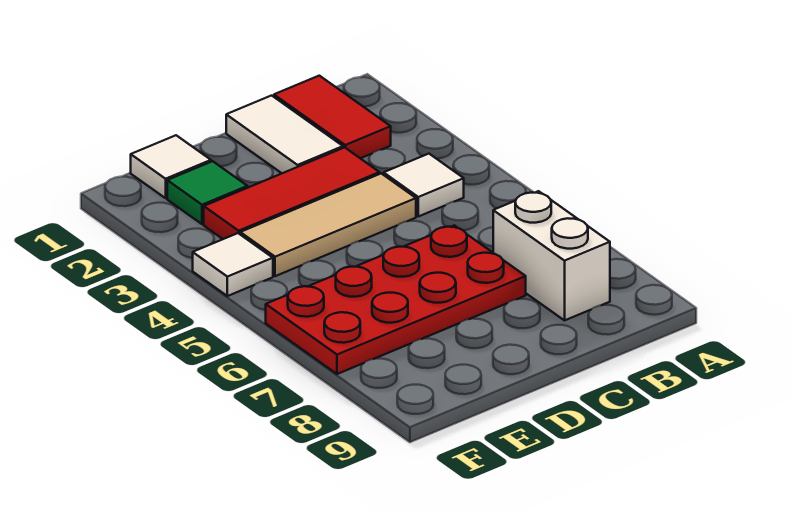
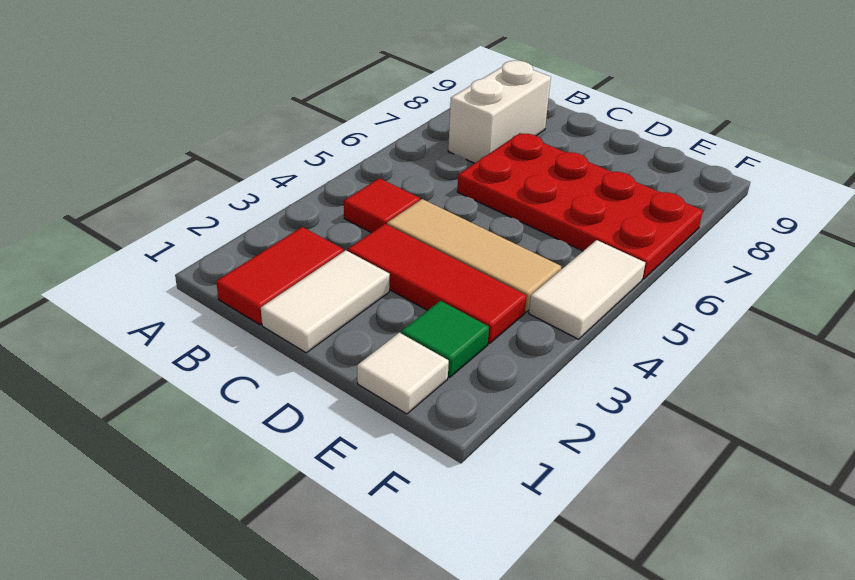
white 1x1 tile [384,154,464,216] -> red 1x1 tile [344,178,420,233]
white 1x1 tile [193,233,273,296] -> white 1x2 tile [529,240,645,339]

